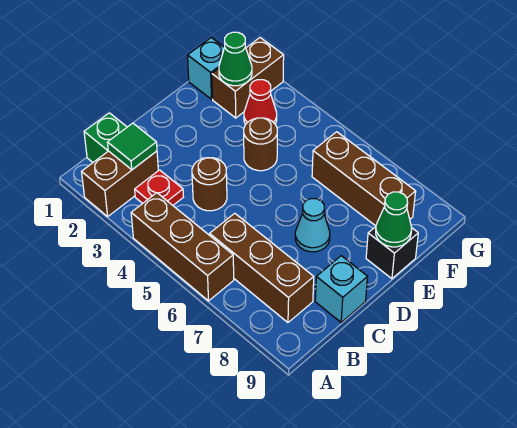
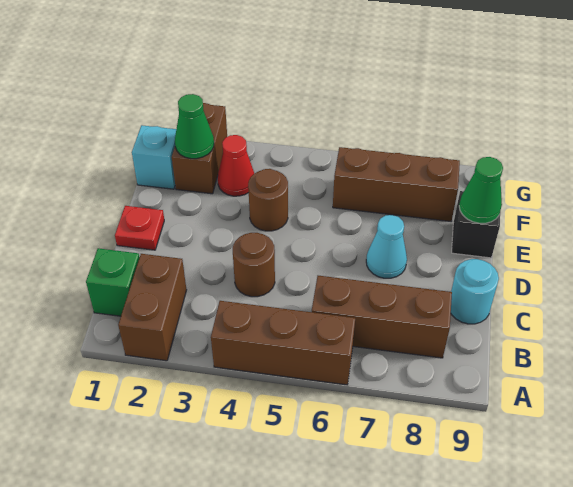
green 1x1 tile [107,123,157,170] -> none
red 1x1 plate [135,170,183,205] -> red 1x1 plate moved to [115,206,164,250]
cyan 1x1 brick [315,256,368,322] -> cyan 1x1 round brick [451,259,499,324]

